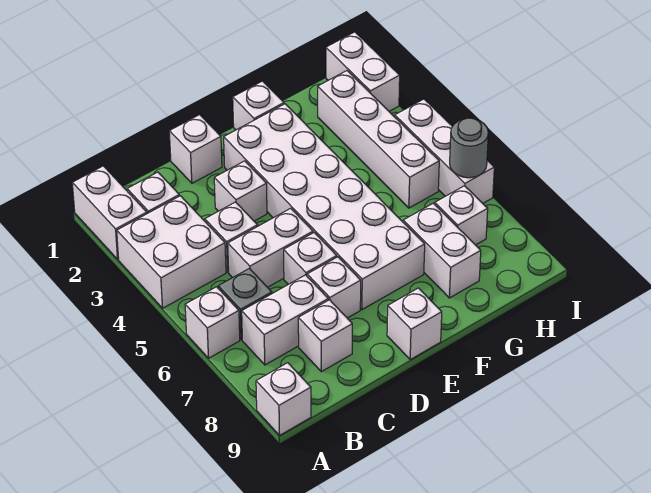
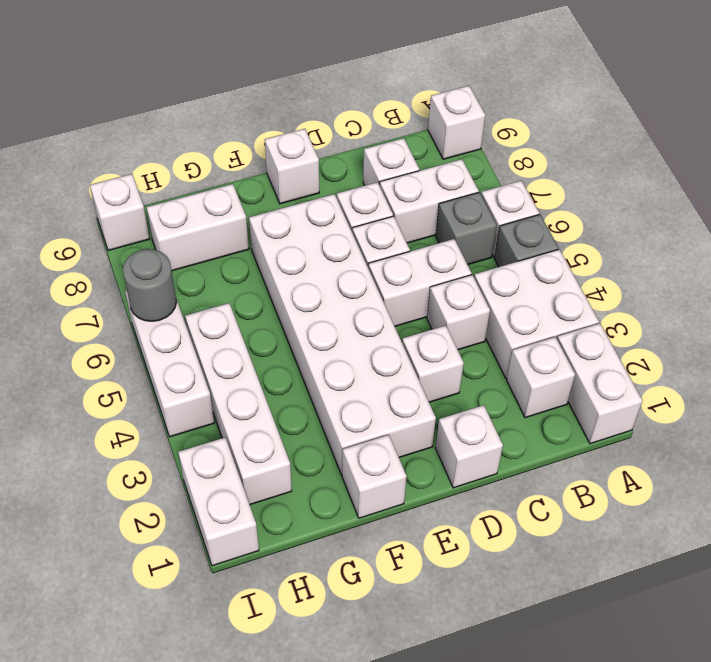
none -> grey 1x1 brick [494,215,558,267]
white 1x2 brick [403,203,481,298] -> white 1x2 brick turned to [146,184,249,271]
white 1x1 brick [435,186,488,245] -> white 1x1 brick moved to [90,174,150,251]

